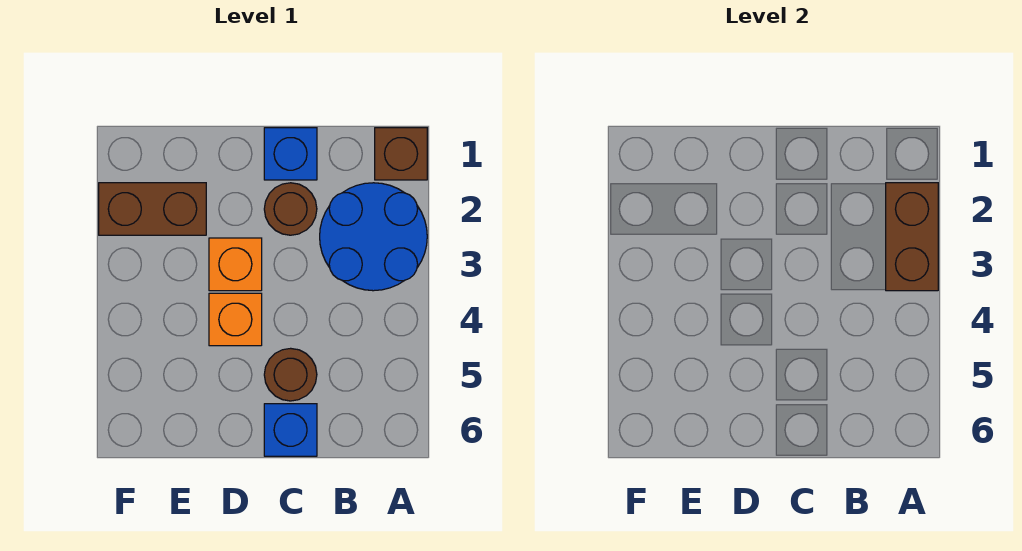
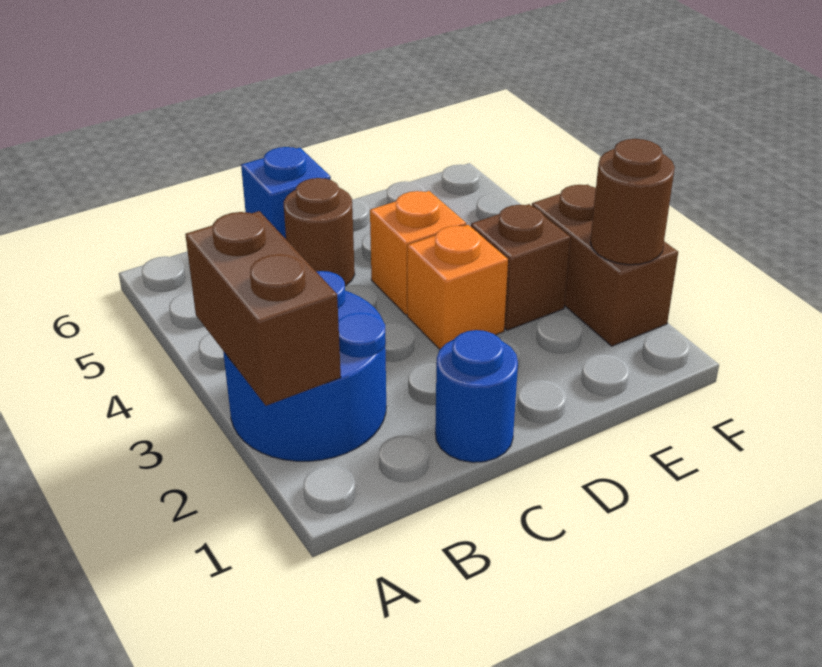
brown 1x1 brick [375,128,427,180] -> brown 1x1 brick moved to [471,204,571,330]
blue 1x1 brick [264,128,317,180] -> blue 1x1 round brick [435,330,518,462]
brown 1x1 round brick [264,183,317,235] -> brown 1x1 round brick moved to [590,139,675,265]
brown 1x2 brick [99,183,206,235] -> brown 1x2 brick turned to [532,185,678,346]

